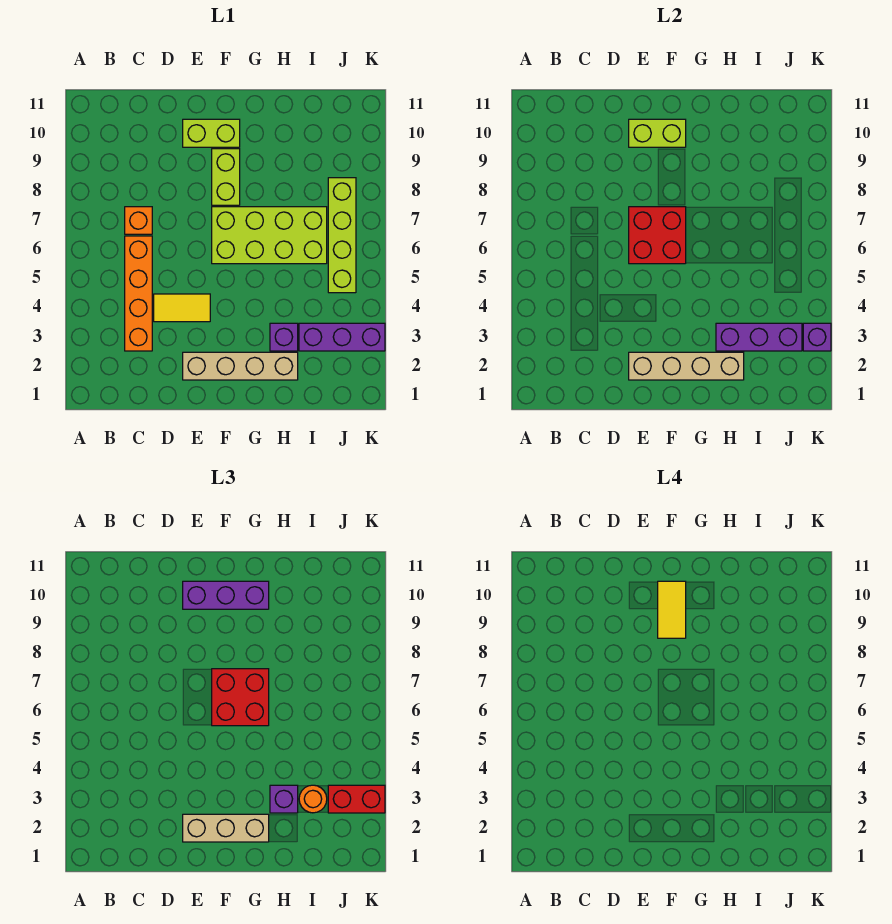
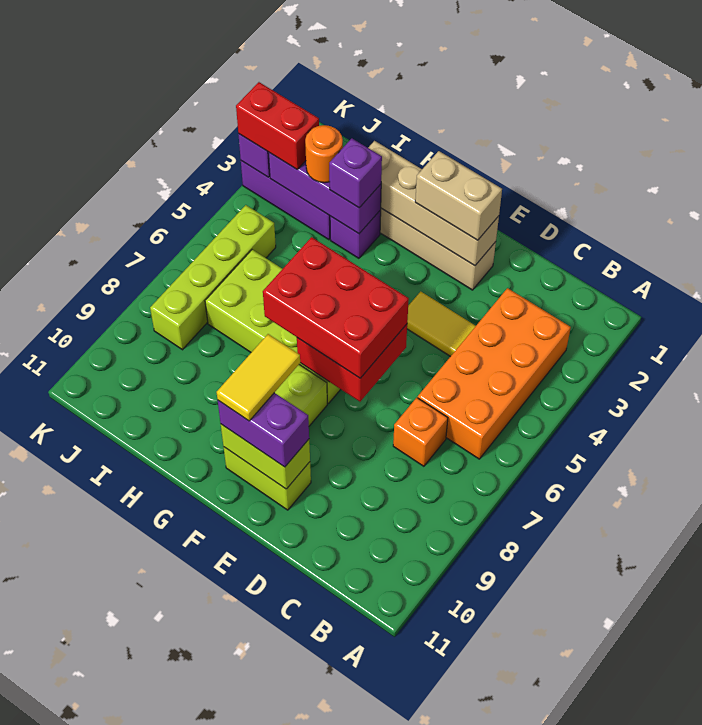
orange 1x4 brick [125,236,152,351] -> orange 2x4 brick [418,288,571,459]
tan 1x3 brick [183,814,269,842] -> tan 1x2 brick [415,151,502,240]
purple 1x3 brick [183,581,269,609] -> purple 1x2 brick [218,393,309,467]
red 2x2 brick [212,669,269,726] -> red 2x3 brick [263,237,409,378]

